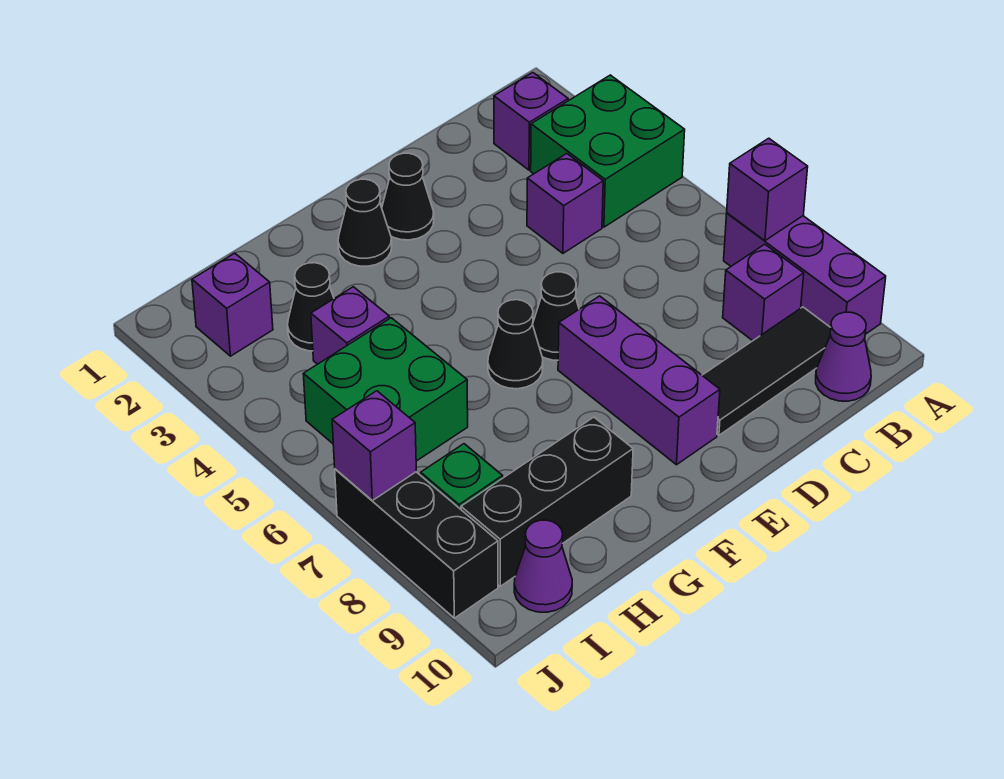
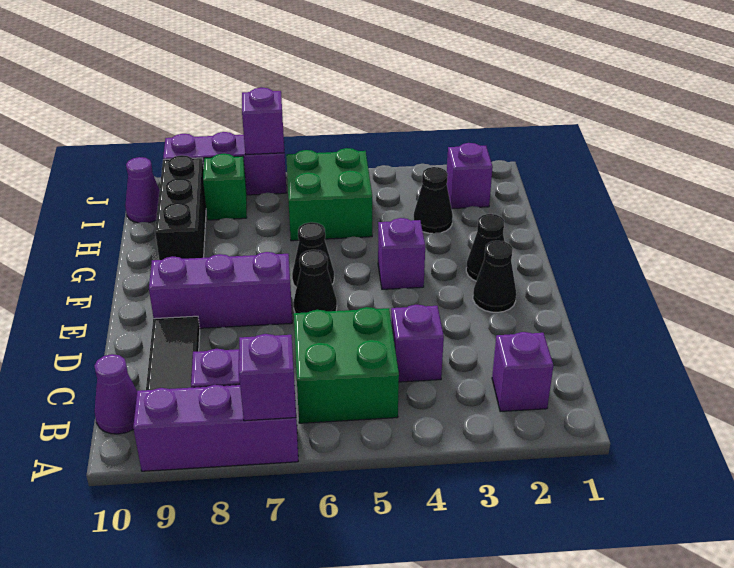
green 2x2 brick [531,75,685,227] -> green 2x2 brick moved to [294,307,399,423]
purple 1x1 brick [311,287,390,364] -> purple 1x1 brick moved to [378,218,425,289]
black 1x3 brick [335,469,498,618] -> purple 1x3 brick [163,132,286,195]

